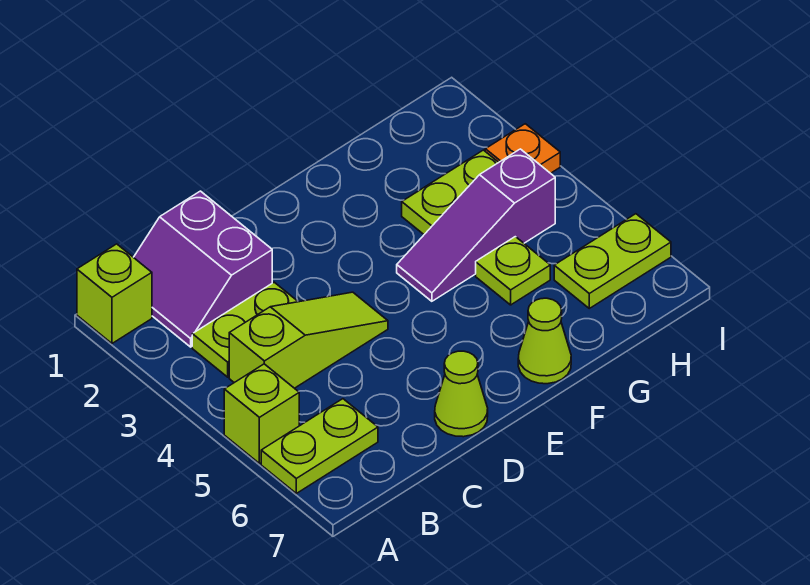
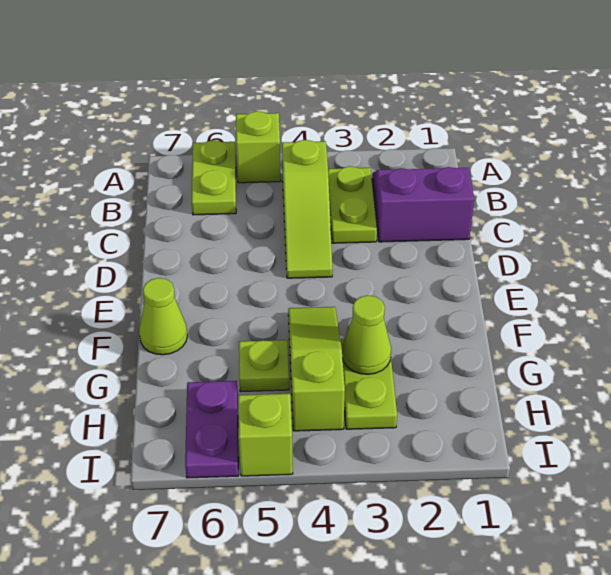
lime 1x1 brick [77,244,152,343] -> lime 1x1 brick moved to [238,394,293,476]
lime 1x1 cone [435,351,488,437] -> lime 1x1 cone moved to [342,295,391,374]
purple 1x3 slope [397,149,555,301] -> lime 1x3 slope [288,307,345,431]
lime 1x2 plate [554,214,671,308] -> purple 1x2 plate [185,381,238,478]
orange 1x1 plate [485,124,560,173] -> none

